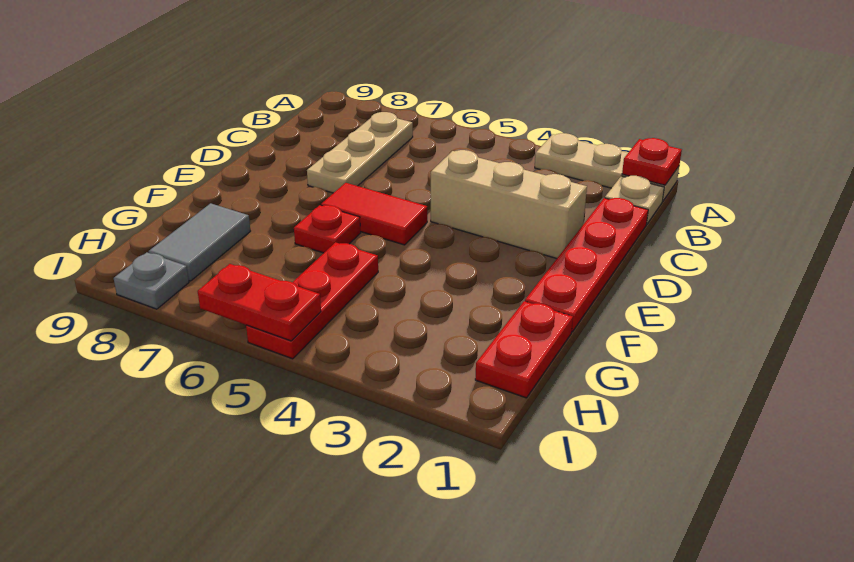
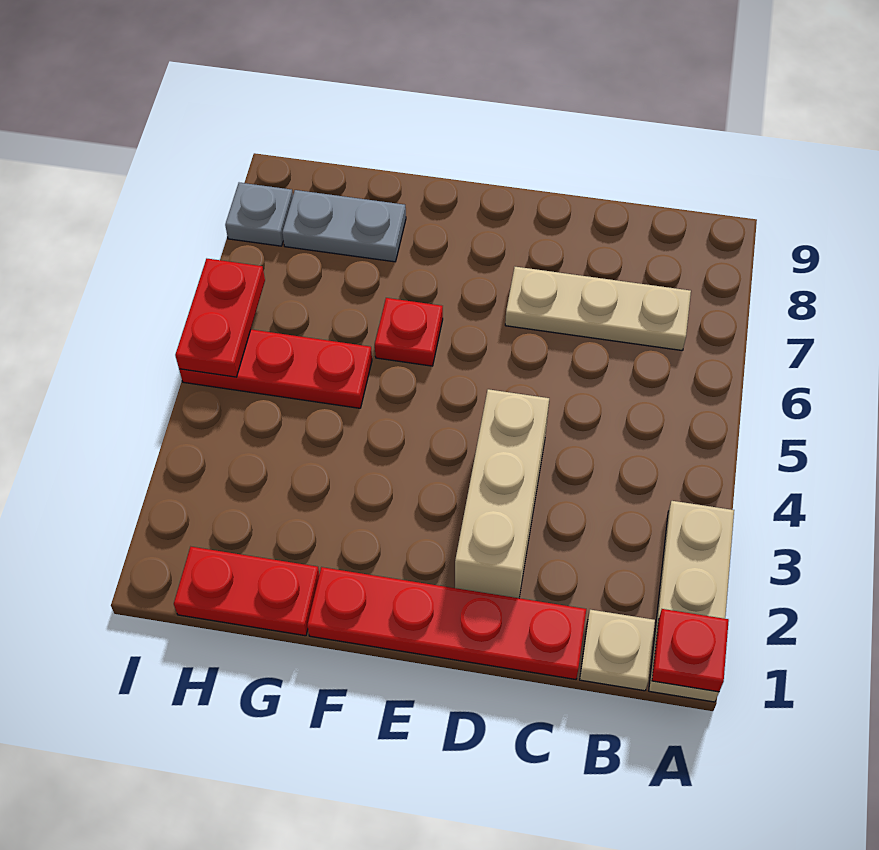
red 1x2 tile [321,183,427,245] -> none
grey 1x2 tile [149,203,250,281] -> grey 1x2 plate [282,190,406,262]

